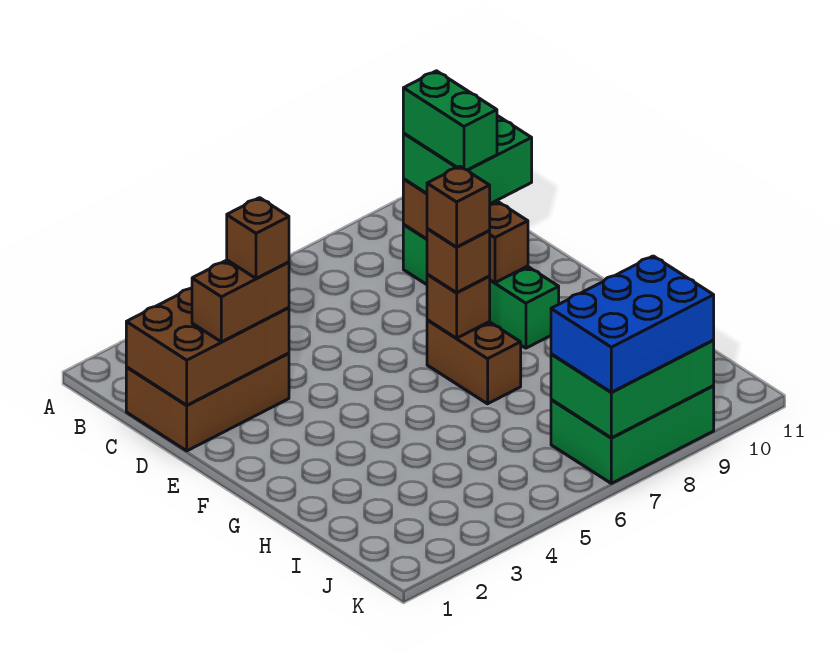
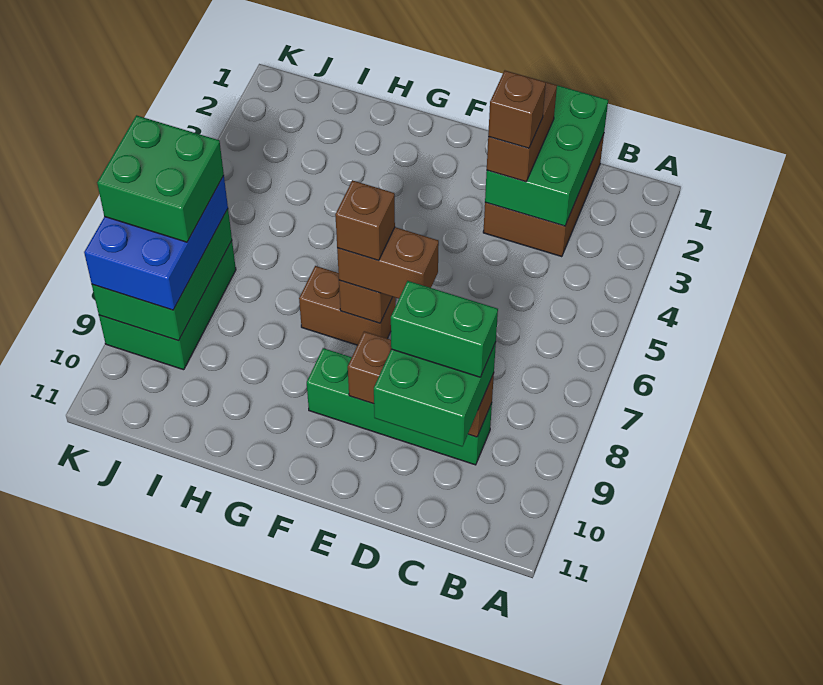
brown 2x3 brick [126,288,289,405] -> green 2x3 brick [485,85,608,226]
brown 1x1 brick [427,229,490,293] -> brown 1x2 brick [337,227,439,299]
none -> green 2x2 brick [97,115,224,242]

